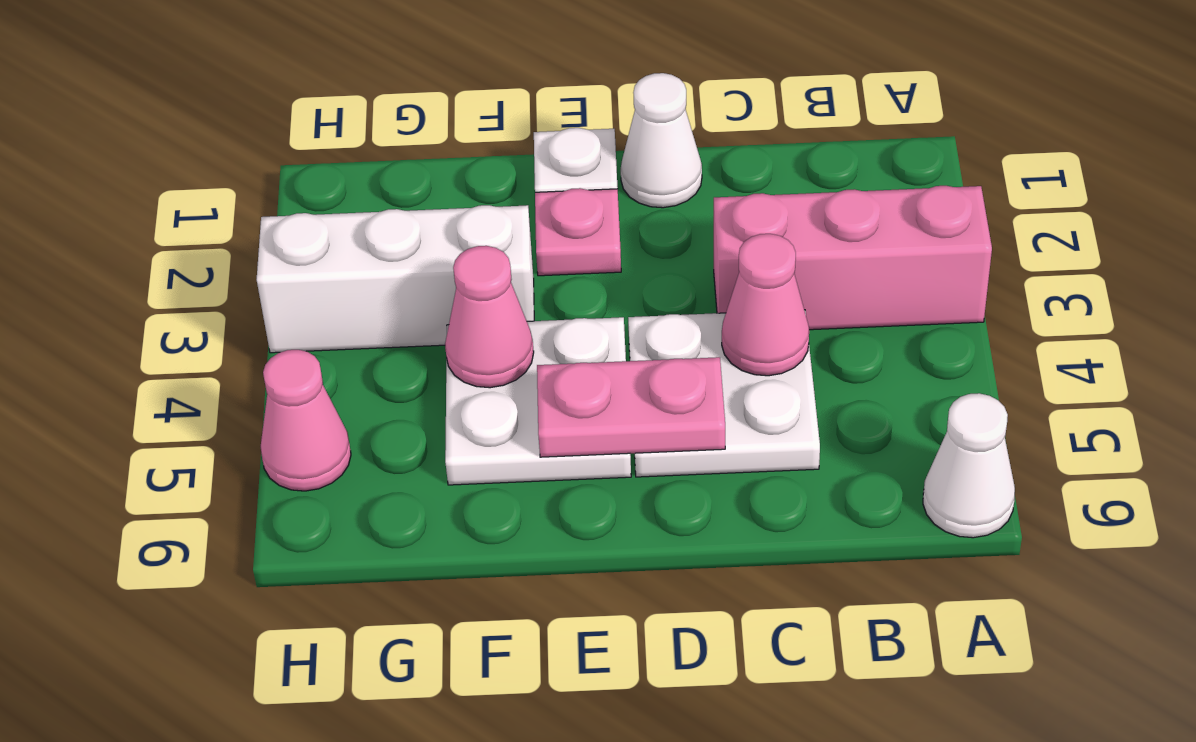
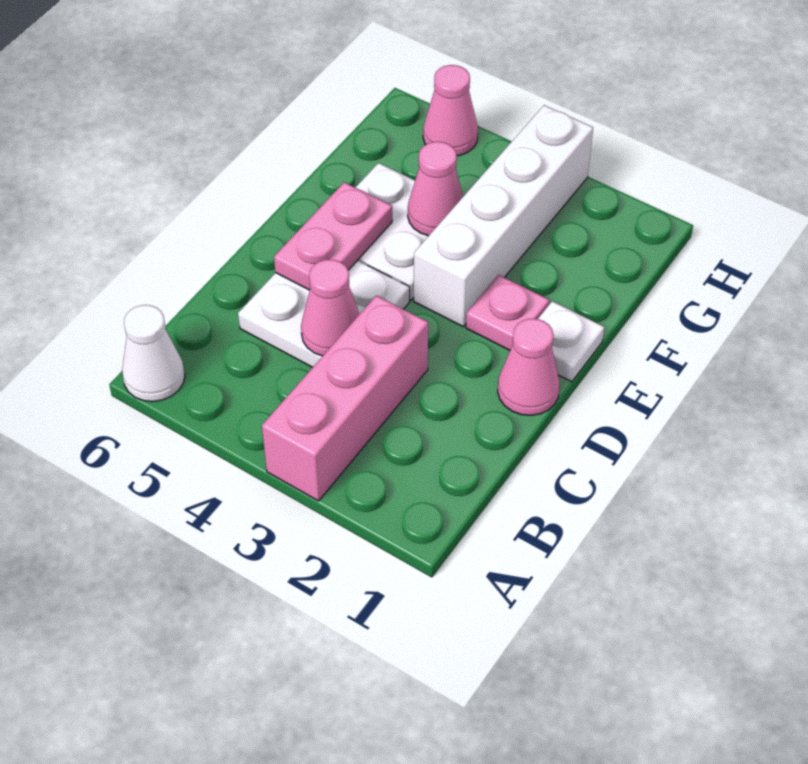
white 1x1 cone [621,73,702,208] -> pink 1x1 cone [498,319,560,415]
white 1x3 brick [257,205,534,353] -> white 1x4 brick [414,105,593,327]

